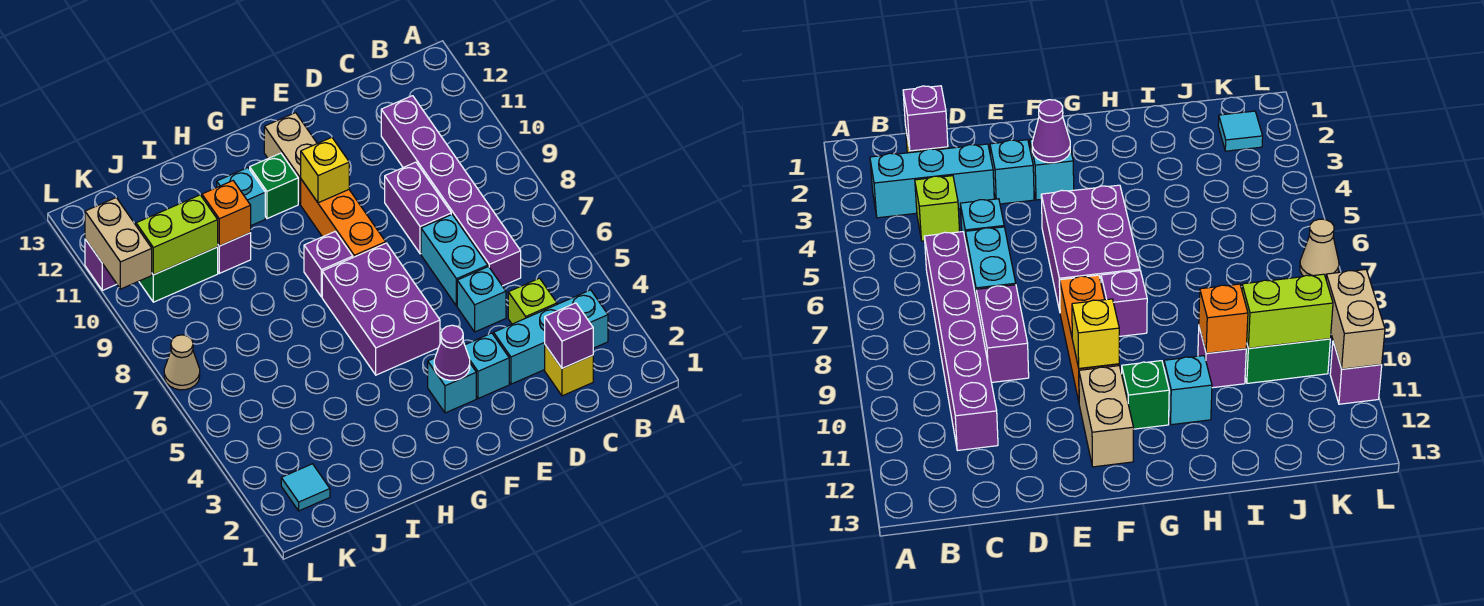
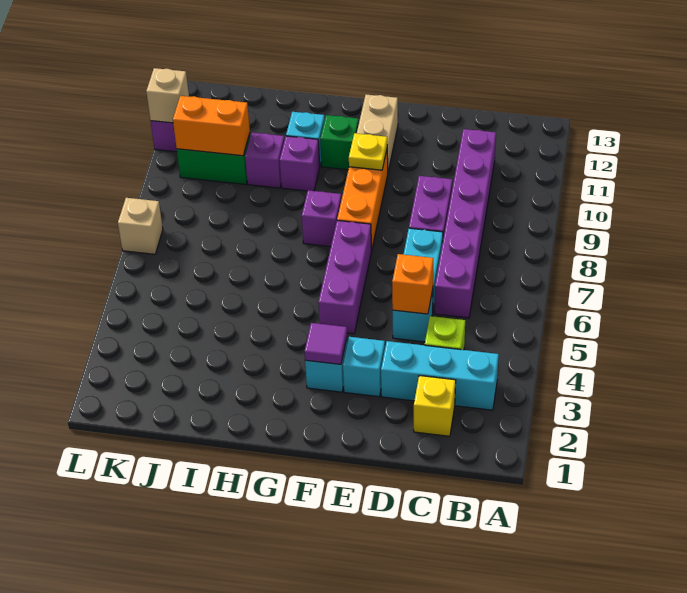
purple 1x1 brick [545,303,593,368] -> purple 1x1 brick moved to [280,136,320,191]
purple 1x1 cone [434,325,470,380] -> purple 1x1 tile [305,323,347,364]
purple 2x3 brick [322,243,440,375] -> purple 1x3 brick [318,221,372,334]
yellow 1x1 brick [301,137,349,203] -> yellow 1x1 plate [349,133,387,170]
orange 1x1 brick [202,181,251,246] -> orange 1x1 brick moved to [392,254,433,314]
lime 1x2 brick [136,195,218,275] -> orange 1x2 brick [173,96,250,156]
cyan 1x1 tile [281,464,330,511] -> none
tan 1x1 cone [164,335,200,390] -> tan 1x1 brick [118,198,163,254]
tan 1x2 brick [85,198,152,289] -> tan 1x1 brick [146,68,189,123]

